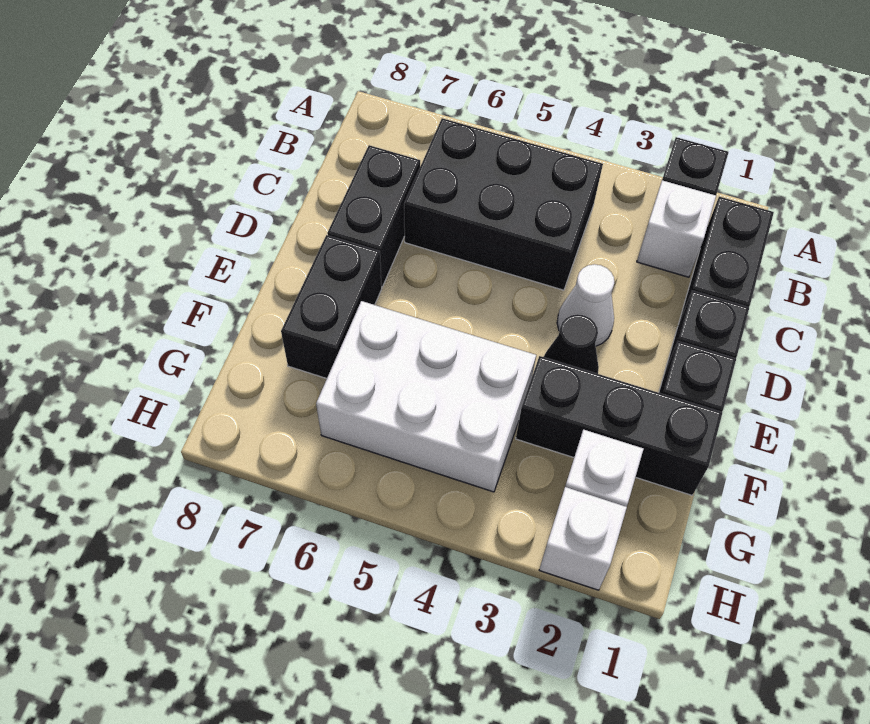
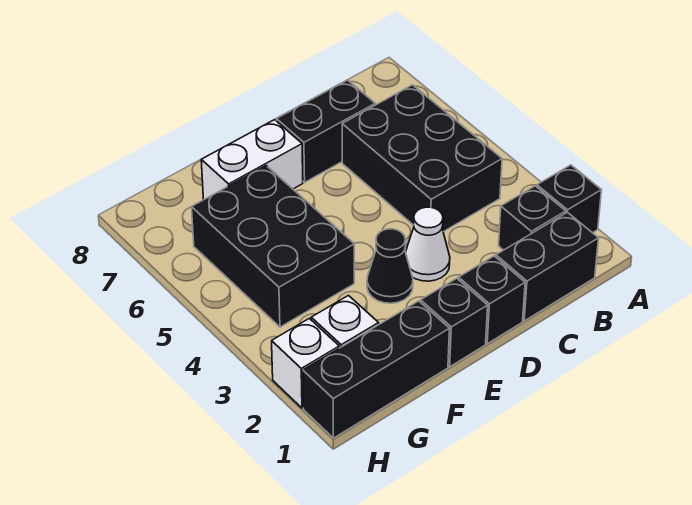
white 1x1 brick [637,180,716,277] -> black 1x1 brick [499,186,566,250]
black 1x2 brick [281,235,382,379] -> white 1x2 brick [201,120,303,199]
black 1x3 brick [516,356,722,495] -> black 1x3 brick turned to [303,301,450,438]
white 2x3 brick [316,301,536,492] -> black 2x3 brick [192,166,354,327]

